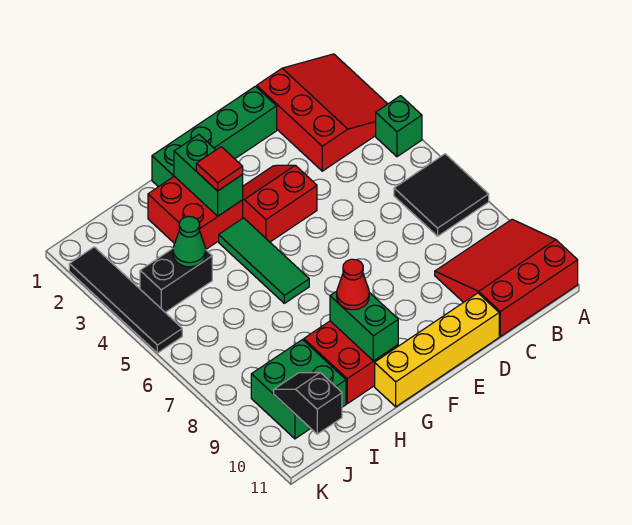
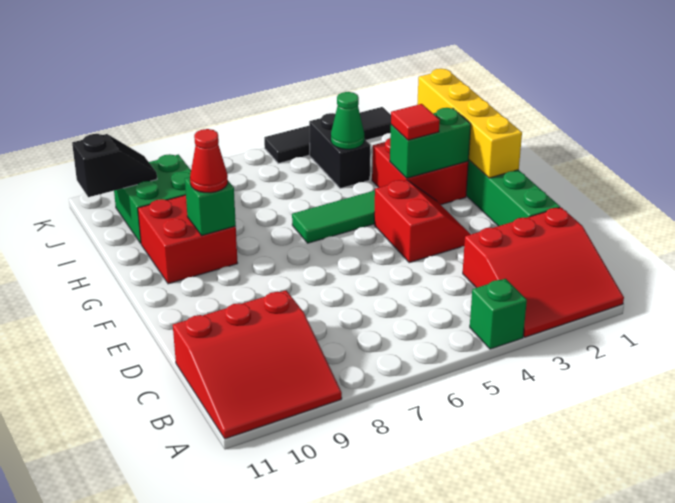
black 2x2 tile [394,154,489,236] -> none
red 3x3 slope [435,219,578,336] -> red 3x3 slope turned to [173,290,342,439]
yellow 1x4 brick [375,293,499,407] -> yellow 1x4 brick moved to [417,69,522,178]
green 1x2 brick [330,291,398,361] -> green 1x1 brick [185,177,236,236]

